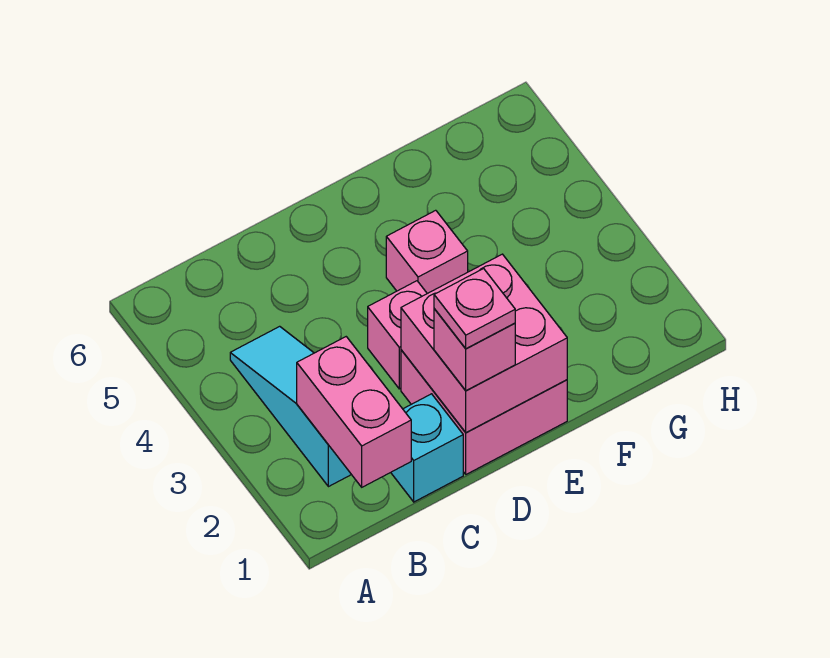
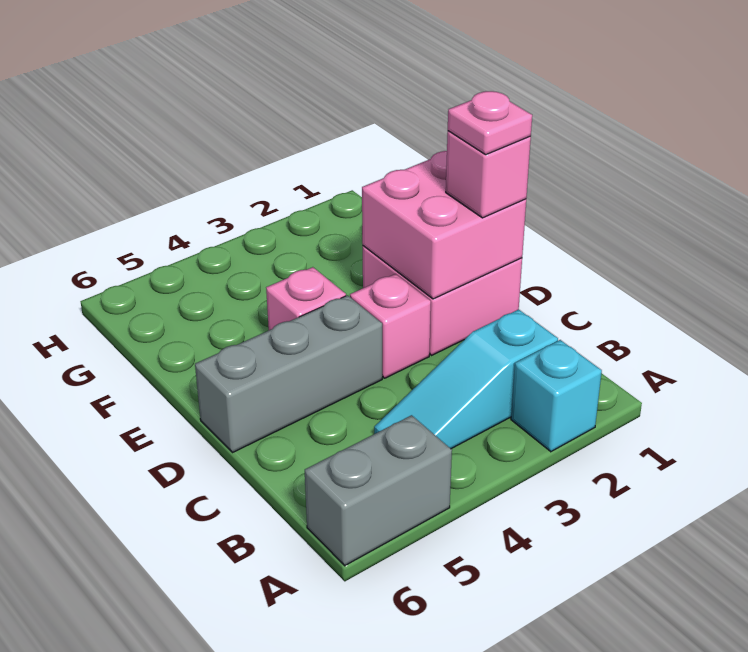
none -> grey 1x2 brick [305,415,452,566]
pink 1x2 brick [297,337,411,487] -> none
cyan 1x1 brick [391,394,463,502] -> cyan 1x1 brick moved to [511,340,602,452]
none -> grey 1x3 brick [195,295,382,452]

